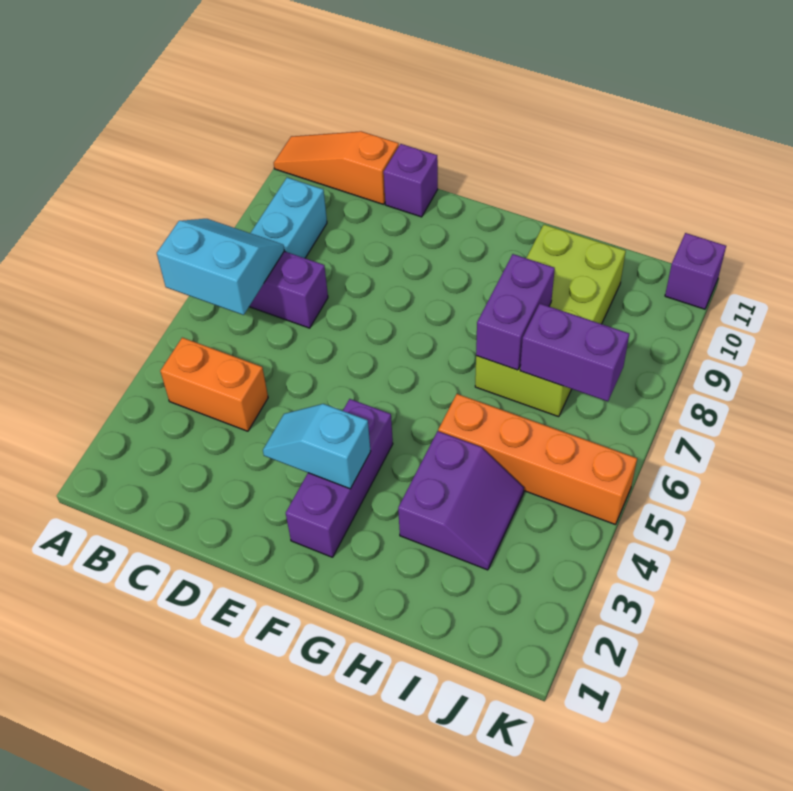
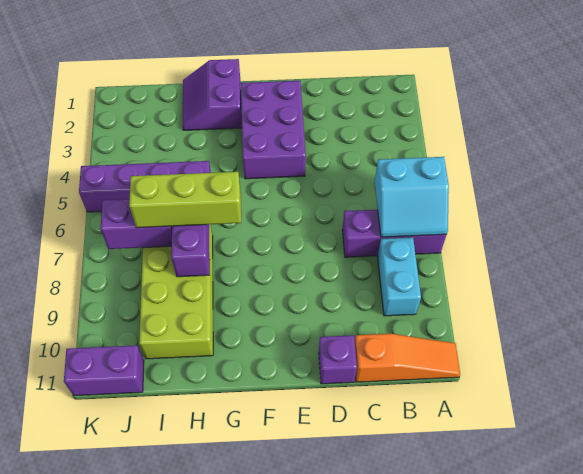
orange 1x2 brick [160,338,268,431] -> none
cyan 1x2 slope [263,404,371,489] -> none
purple 1x3 brick [286,399,393,557] -> purple 2x3 brick [241,81,306,179]
none -> lime 1x3 brick [129,172,241,228]
purple 2x2 slope [398,431,524,570] -> purple 2x2 slope moved to [182,59,242,130]
orange 1x4 brick [438,394,637,525] -> purple 1x4 brick [79,161,211,212]
purple 1x1 brick [665,233,726,309] -> purple 1x2 brick [64,345,144,396]

